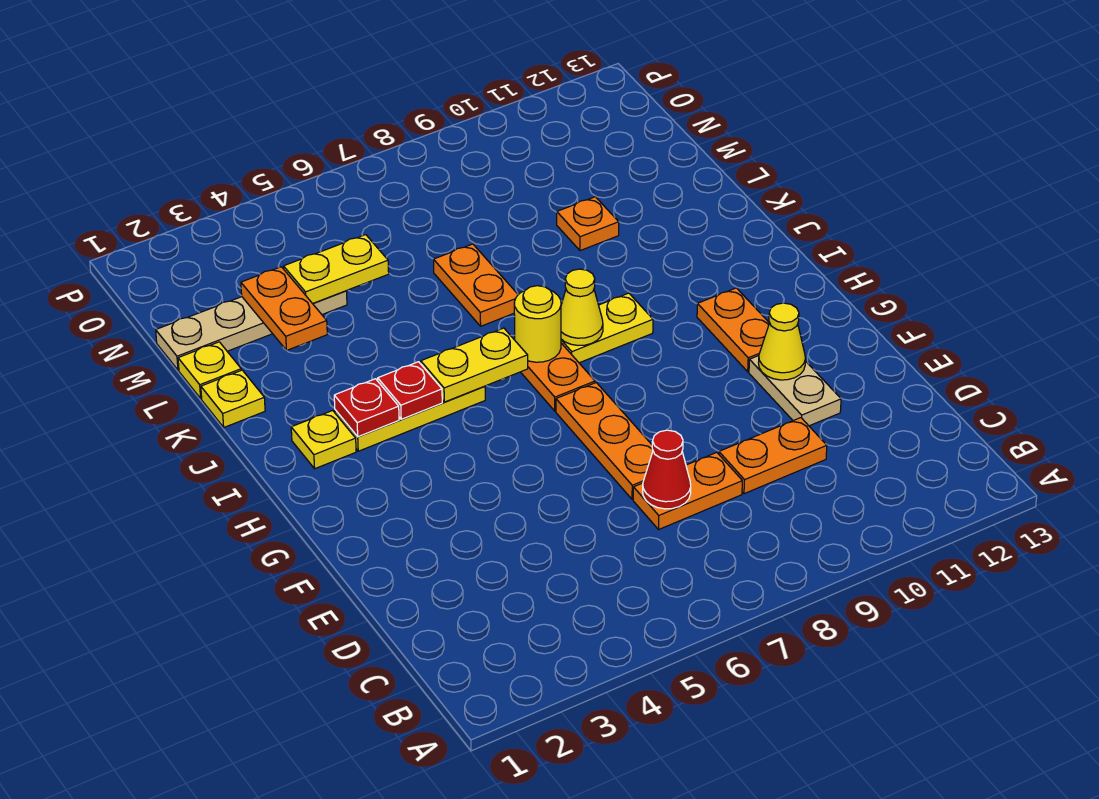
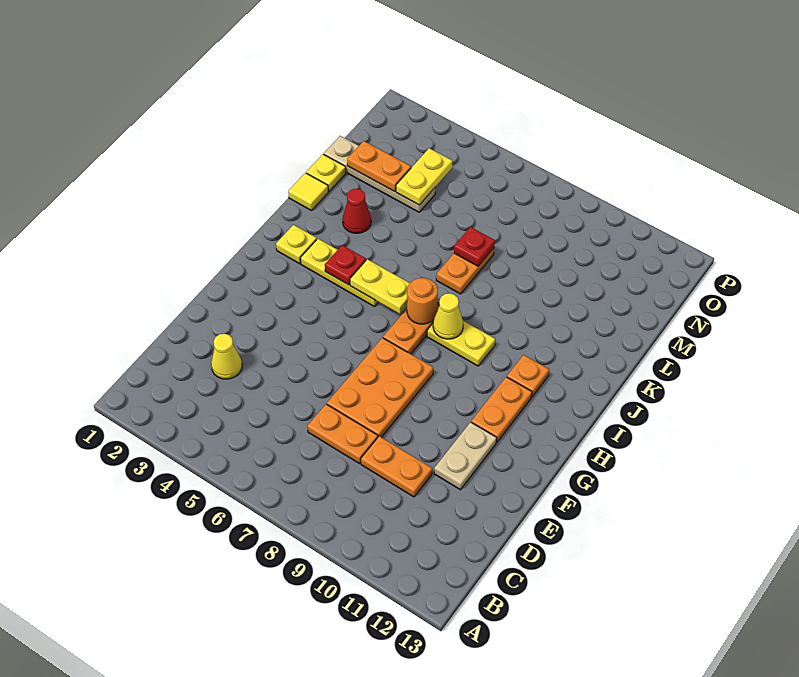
red 1x1 cone [643,430,691,509] -> red 1x1 cone moved to [342,189,371,233]
orange 1x3 plate [556,383,653,499] -> orange 2x3 plate [327,338,433,437]
yellow 1x1 cone [758,303,806,380] -> yellow 1x1 cone moved to [211,334,242,379]
red 1x1 plate [334,379,399,437] -> red 1x1 plate moved to [454,227,495,266]
yellow 1x1 round brick [514,286,561,362] -> orange 1x1 round brick [407,278,438,324]
yellow 1x1 plate [201,370,265,427] -> yellow 1x1 tile [288,173,328,211]
orange 1x2 plate [241,267,327,350] -> orange 1x2 plate turned to [347,141,411,191]
orange 1x1 plate [557,197,619,251] -> orange 1x1 plate moved to [507,355,549,397]
yellow 1x2 plate [284,235,389,304] -> yellow 1x2 plate turned to [396,148,452,205]

